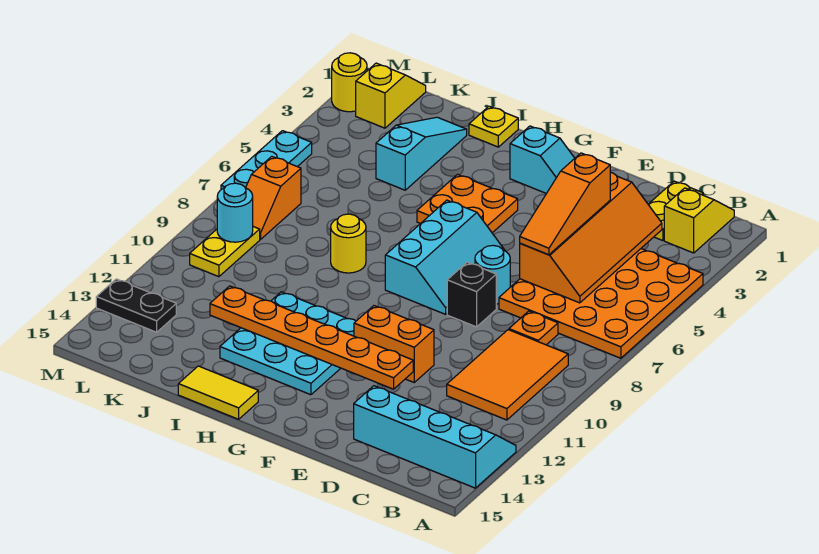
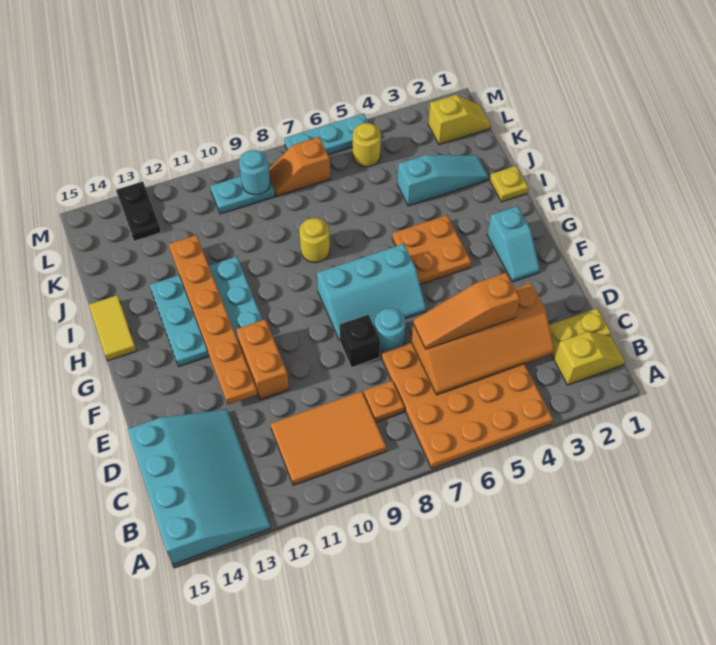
cyan 2x4 slope [354,386,516,488] -> cyan 3x4 slope [128,409,271,564]
yellow 1x2 plate [190,227,260,277] -> cyan 1x2 plate [210,176,275,214]
yellow 1x1 round brick [332,53,367,112] -> yellow 1x1 round brick moved to [353,123,381,167]

